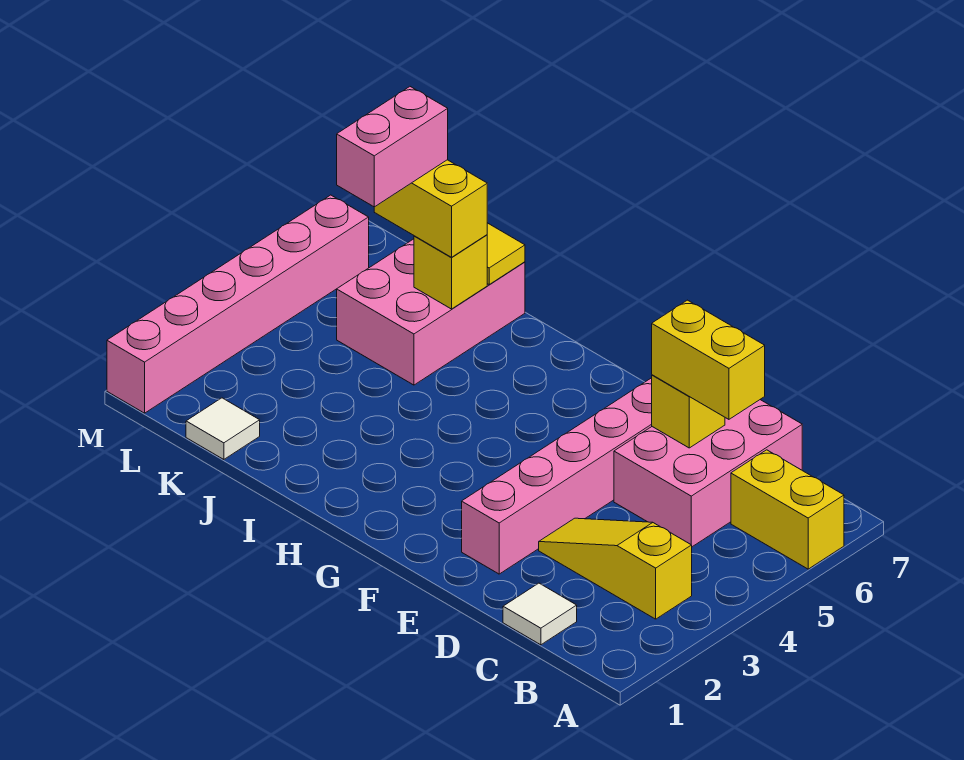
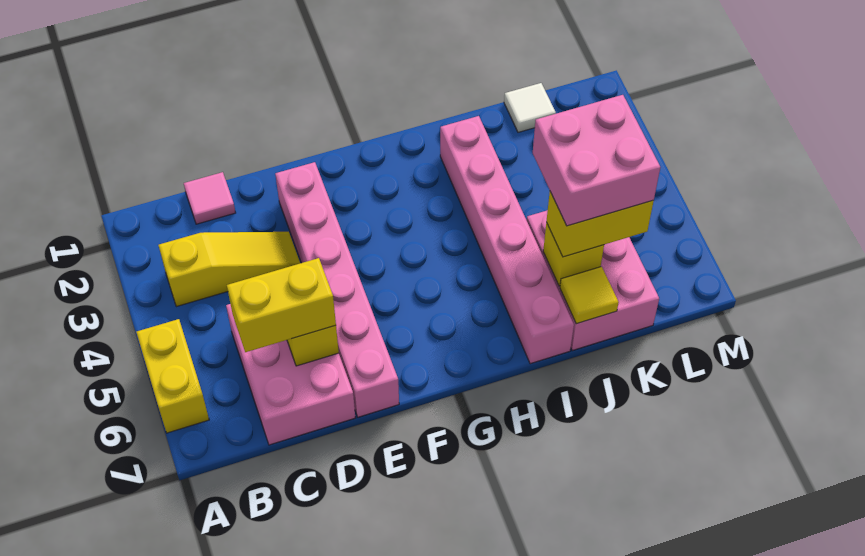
yellow 1x2 brick [731,450,844,569] -> yellow 1x2 brick turned to [136,319,209,433]
white 1x1 tile [503,583,577,645] -> pink 1x1 tile [184,172,236,224]
pink 1x2 brick [337,87,448,207] -> pink 2x2 brick [533,95,660,226]
pink 1x6 brick [107,195,369,413] -> pink 1x6 brick moved to [440,116,574,364]

